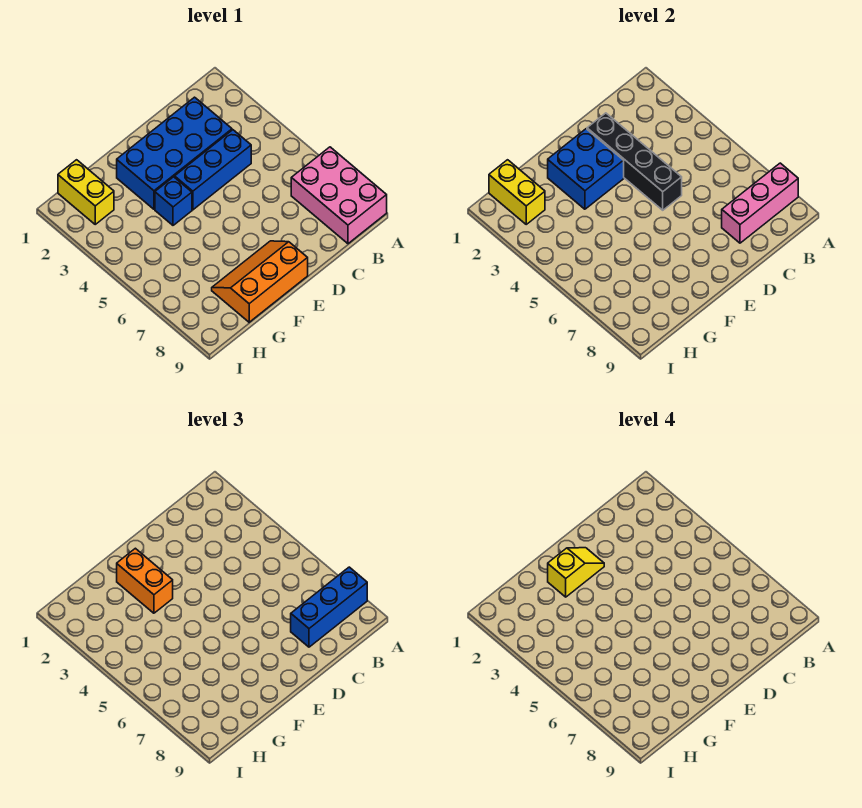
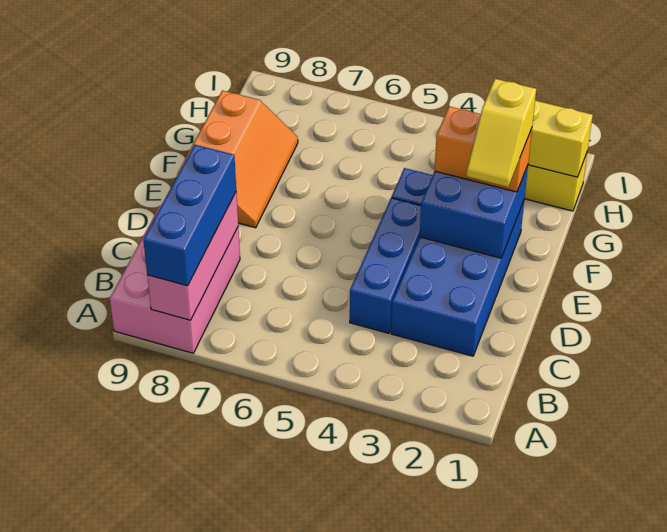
pink 2x3 brick [291,147,387,244] -> pink 2x3 brick turned to [110,206,240,353]
black 1x4 brick [587,113,682,210] -> none

